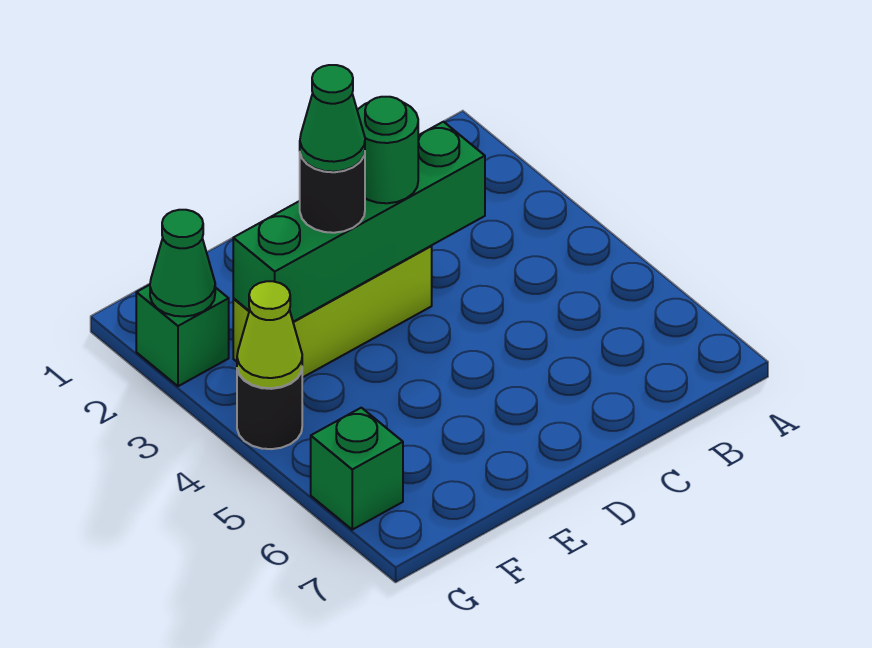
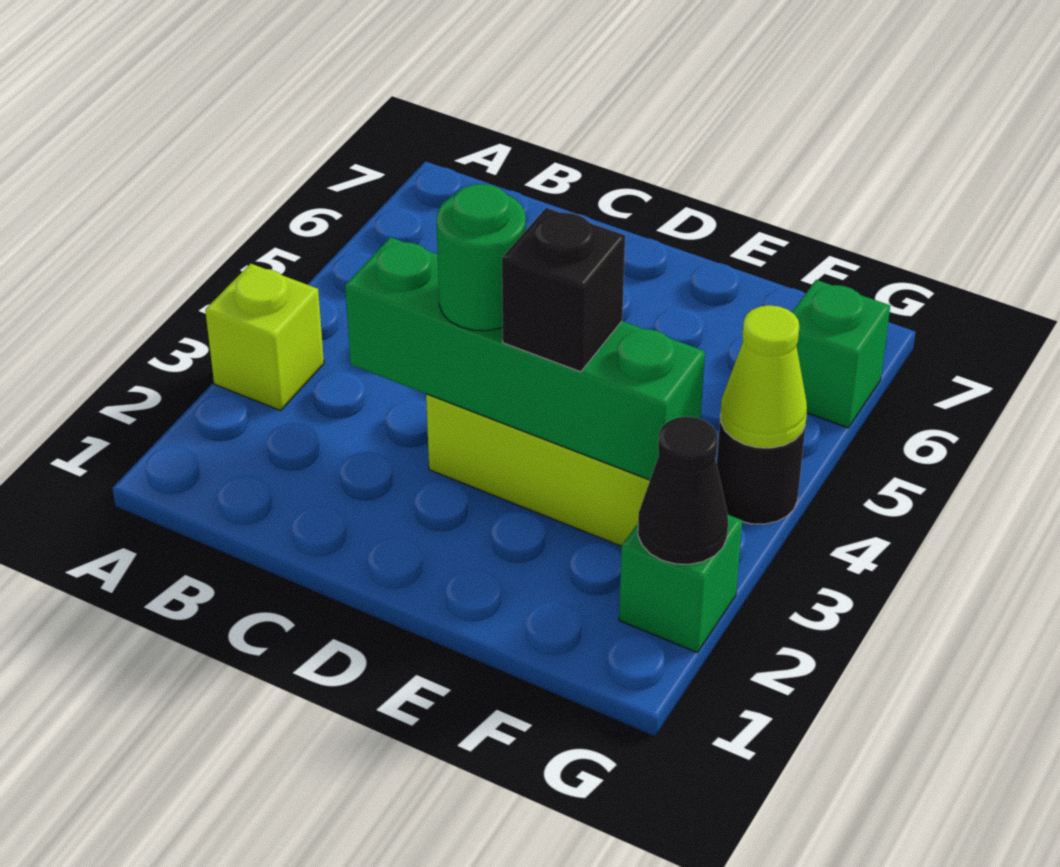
none -> lime 1x1 brick [205,264,324,411]
black 1x1 round brick [300,153,365,233] -> black 1x1 brick [502,208,625,372]
green 1x1 cone [300,65,365,172] -> none
green 1x1 cone [150,210,215,317] -> black 1x1 cone [638,417,728,564]

